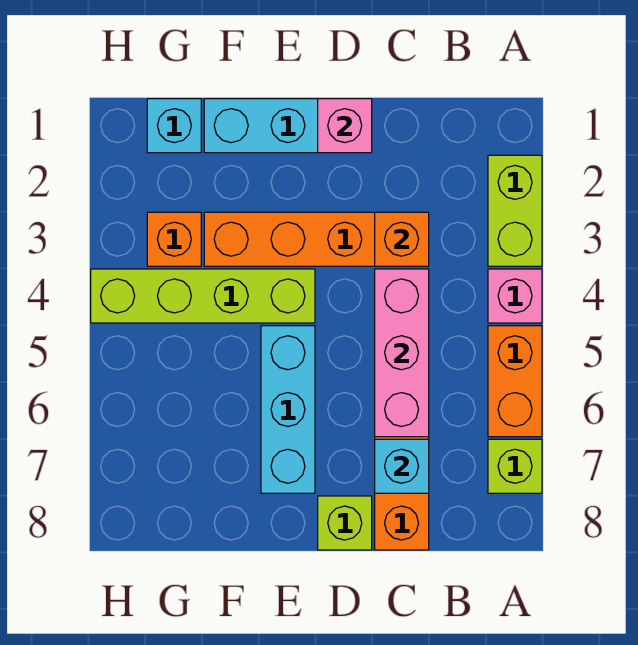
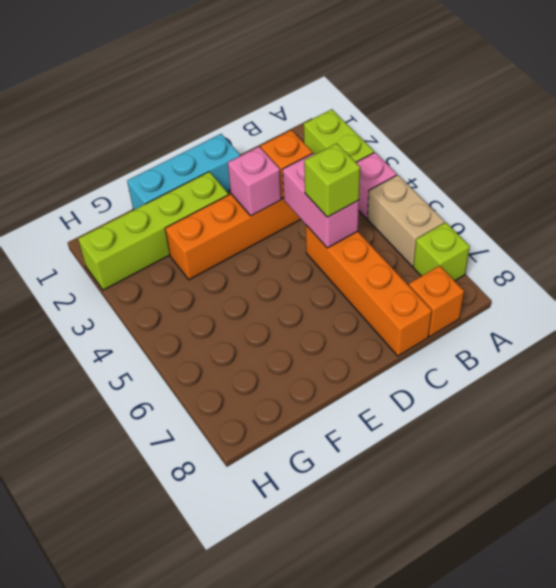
orange 1x2 brick [488,326,542,437] -> tan 1x2 brick [368,175,445,266]
pink 1x3 brick [375,269,429,437] -> pink 1x2 brick [283,153,359,248]
cyan 1x1 brick [375,439,429,493] -> none
pink 1x1 brick [318,99,372,153] -> pink 1x1 brick moved to [228,147,281,216]
lime 1x1 brick [318,496,372,550] -> lime 1x1 brick moved to [304,143,360,217]
lime 1x4 brick [91,269,315,323] -> lime 1x4 brick moved to [78,172,229,290]
cyan 1x3 brick [261,326,315,493] -> none
cyan 1x1 brick [147,99,201,153] -> none
orange 1x1 brick [147,212,201,266] -> orange 1x1 brick moved to [409,266,464,337]

